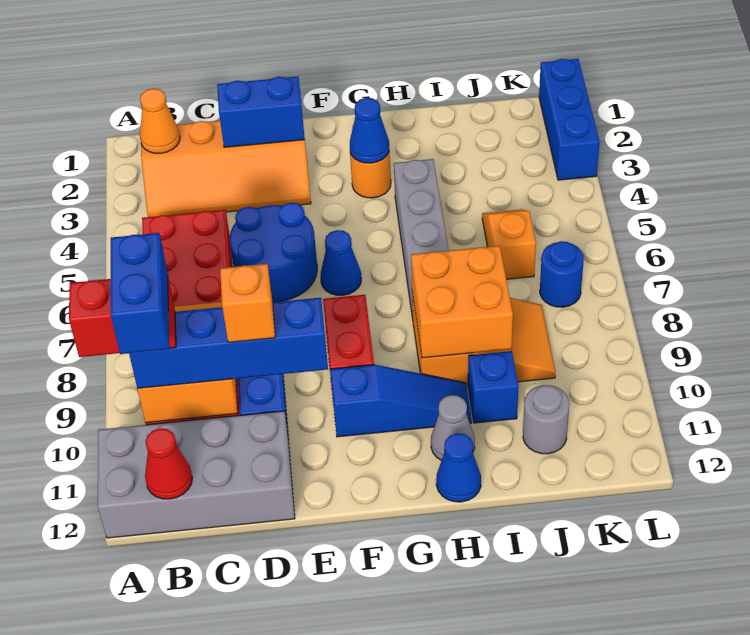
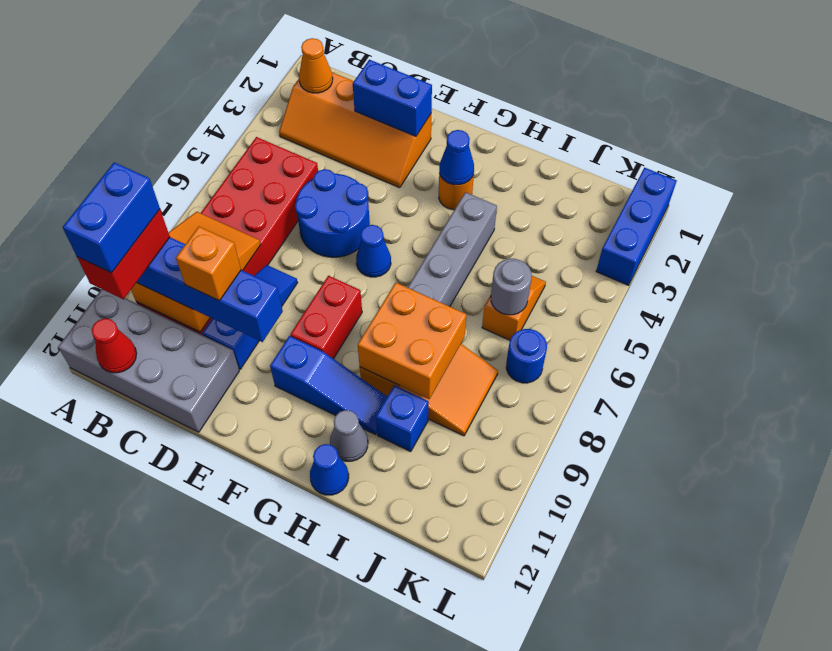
red 1x2 brick [69,278,176,357] -> red 1x2 brick turned to [77,209,170,299]
grey 1x1 round brick [523,385,569,454] -> grey 1x1 round brick moved to [491,259,532,315]

